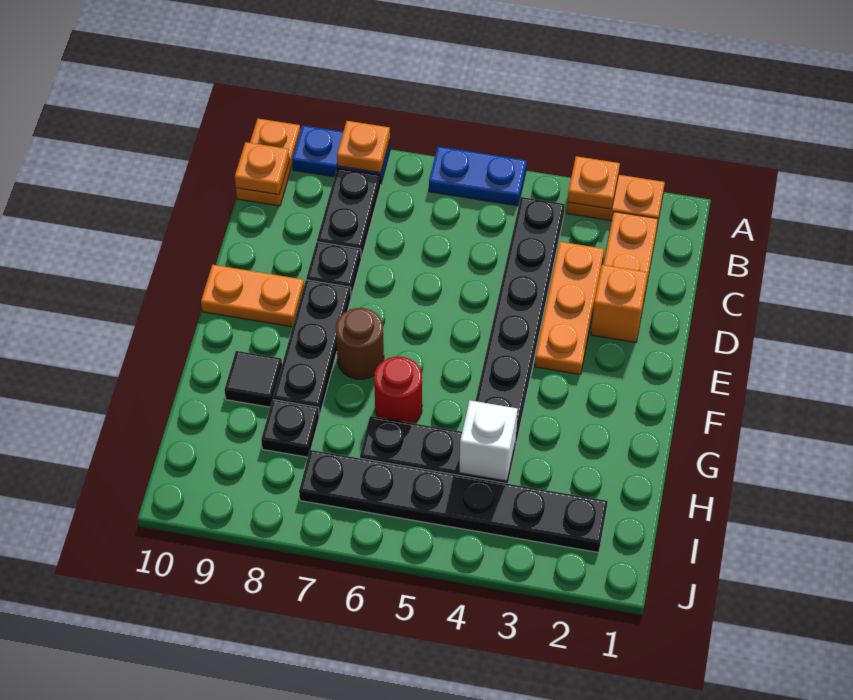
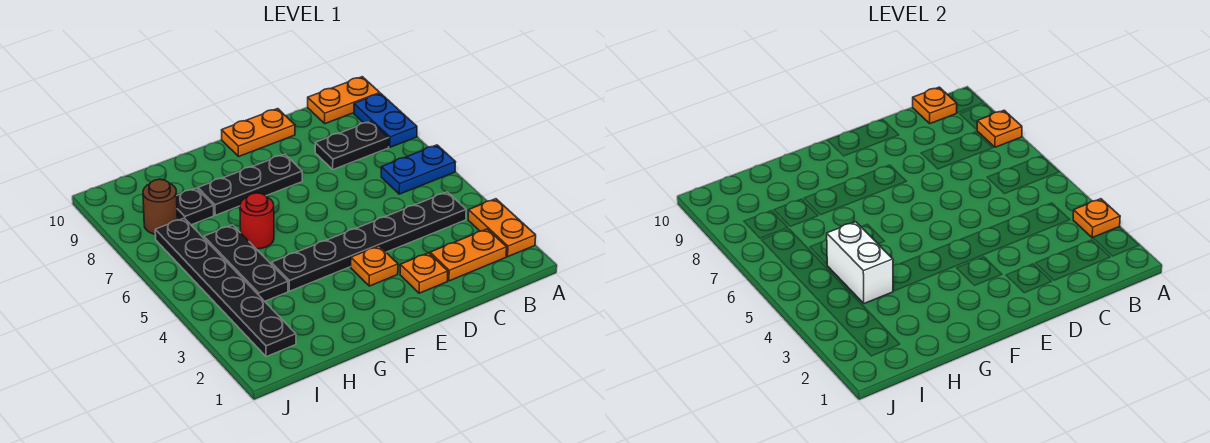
blue 1x2 plate [429,147,526,206] -> blue 1x2 plate turned to [381,145,456,194]
orange 1x3 plate [535,242,604,375] -> orange 1x1 plate [351,246,398,286]
orange 1x1 brick [591,265,648,342] -> orange 1x1 plate [400,253,448,293]
black 1x1 plate [306,242,361,296] -> none
orange 1x2 plate [201,265,304,327] -> orange 1x2 plate turned to [222,109,295,157]
brown 1x1 round brick [336,308,384,379] -> brown 1x1 round brick moved to [143,179,177,234]
black 1x1 tile [224,351,282,407] -> none
white 1x1 brick [459,400,518,481] -> white 1x2 brick [827,222,893,304]

